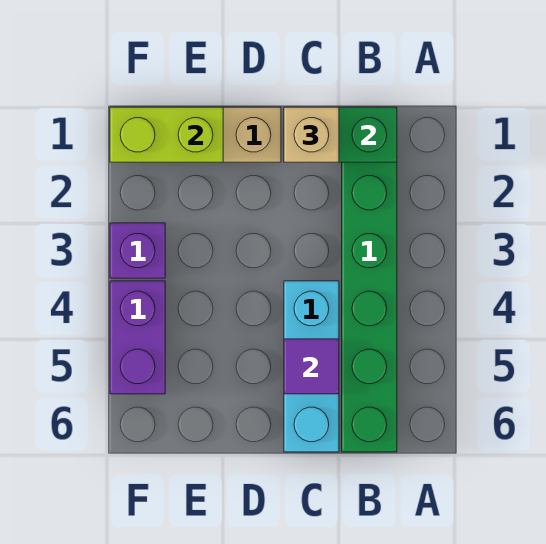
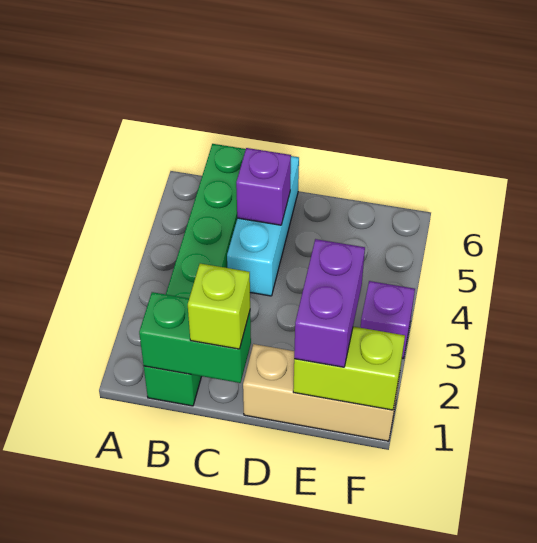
tan 1x1 brick [284,107,339,162] -> lime 1x1 brick [188,264,250,349]
purple 1x1 tile [284,339,339,394] -> purple 1x1 brick [236,148,291,225]
purple 1x2 brick [110,281,165,394] -> purple 1x2 brick moved to [294,239,365,367]

